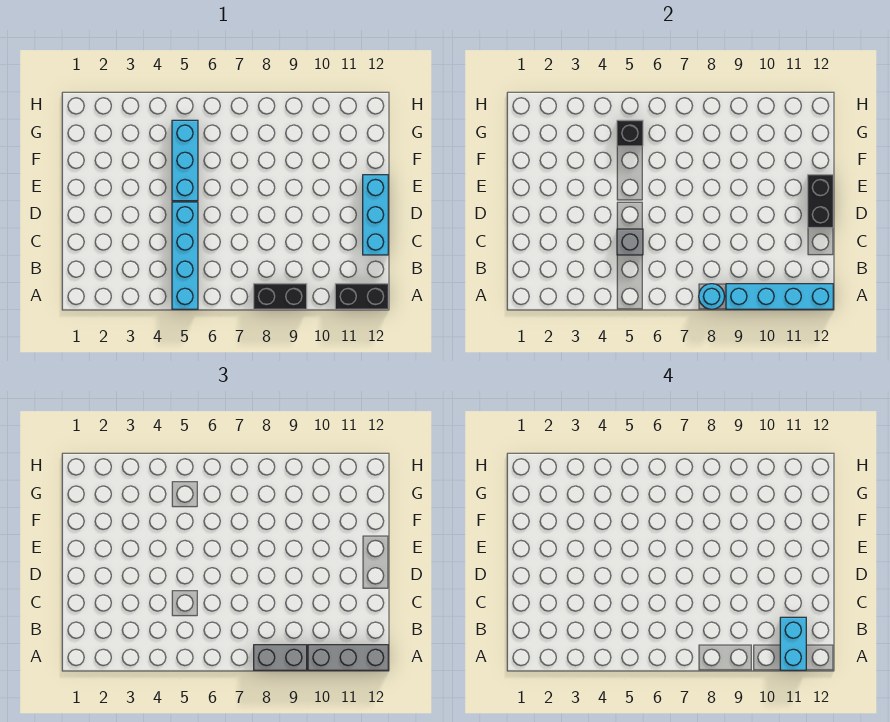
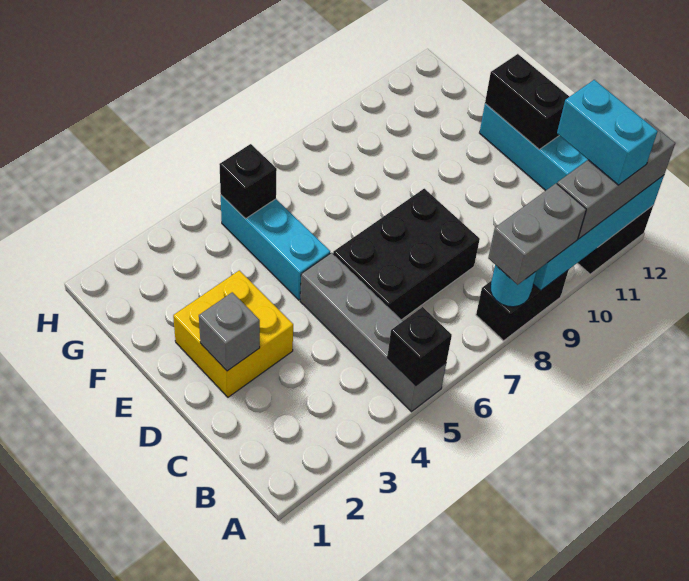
cyan 1x4 brick [172,202,198,309] -> grey 1x4 brick [300,253,446,412]
none -> black 1x1 brick [387,307,452,386]
grey 1x1 brick [617,229,643,255] -> grey 1x1 brick moved to [199,292,260,371]
none -> black 2x3 brick [333,189,480,319]
none -> yellow 2x2 brick [173,270,293,397]

